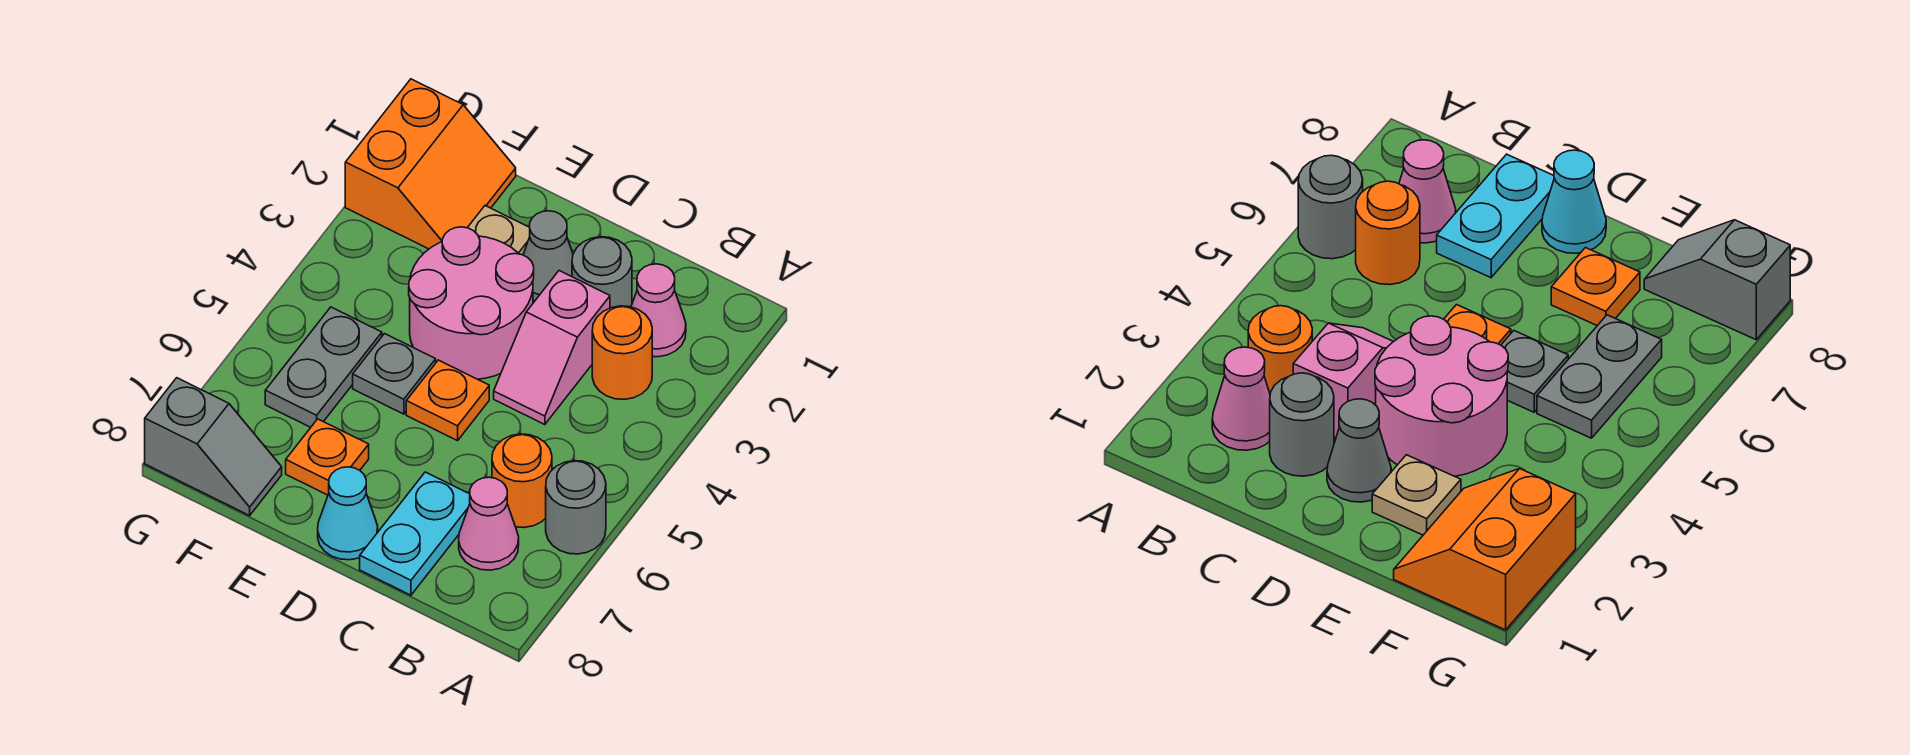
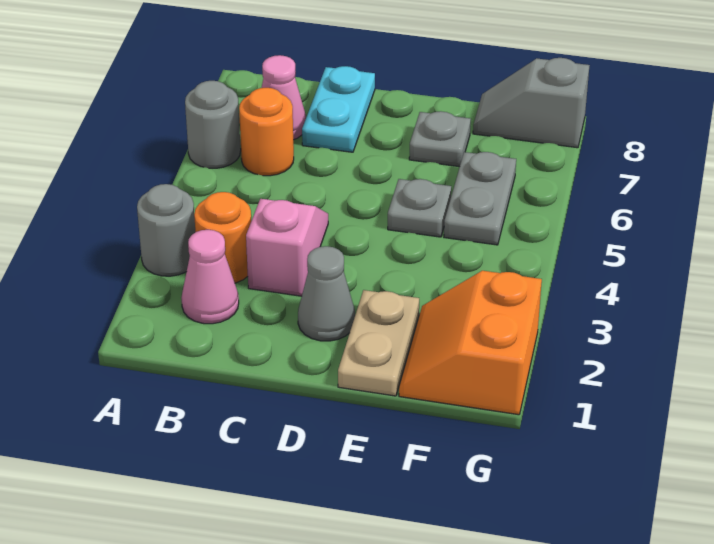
grey 1x1 round brick [572,237,632,308] -> grey 1x1 round brick moved to [137,184,195,276]
pink 2x2 round brick [409,227,534,379] -> none
orange 1x1 plate [406,360,489,441] -> none
cyan 1x1 cone [318,467,378,560] -> none
tan 1x1 plate [468,206,530,255] -> tan 1x2 plate [338,290,419,396]
orange 1x1 plate [286,419,369,495] -> grey 1x1 plate [409,111,471,167]

